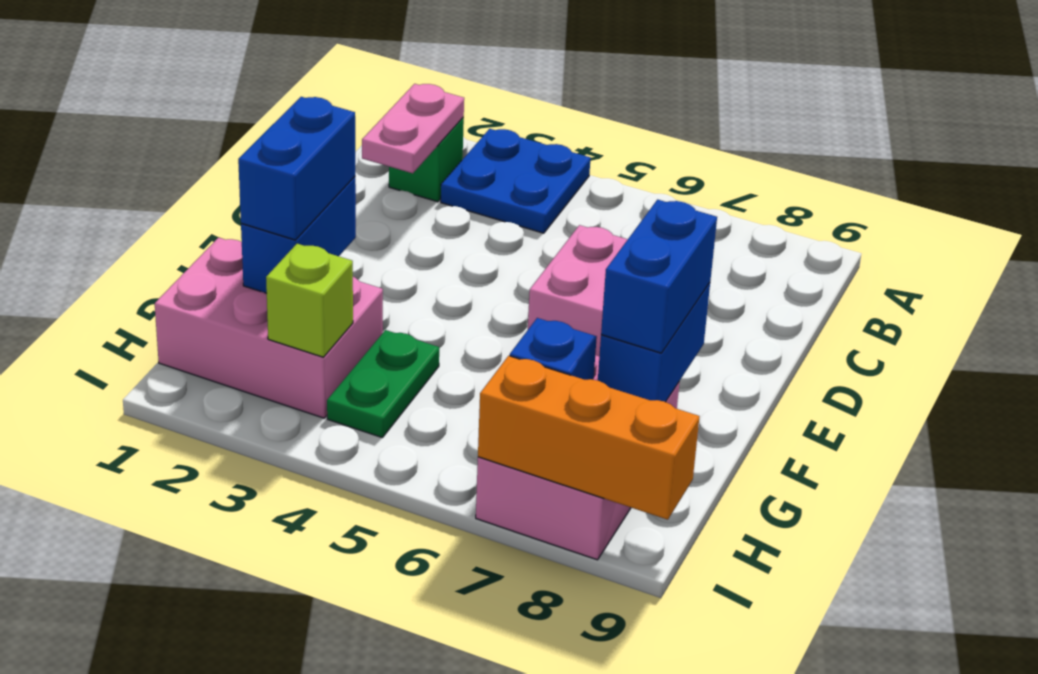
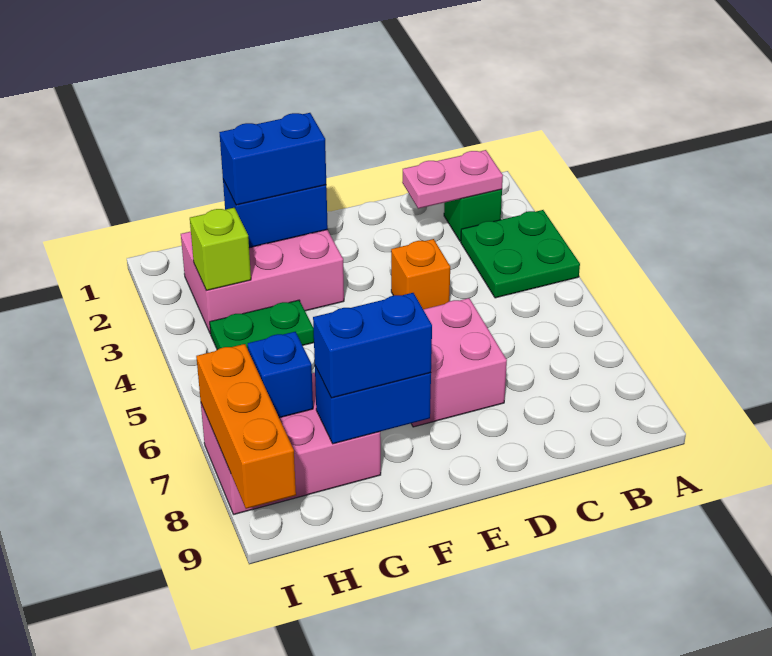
blue 2x2 plate [441,129,591,233] -> green 2x2 plate [461,210,580,298]
none -> orange 1x1 brick [391,239,450,309]
pink 2x3 brick [155,238,383,418] -> pink 2x3 brick turned to [181,230,344,334]

